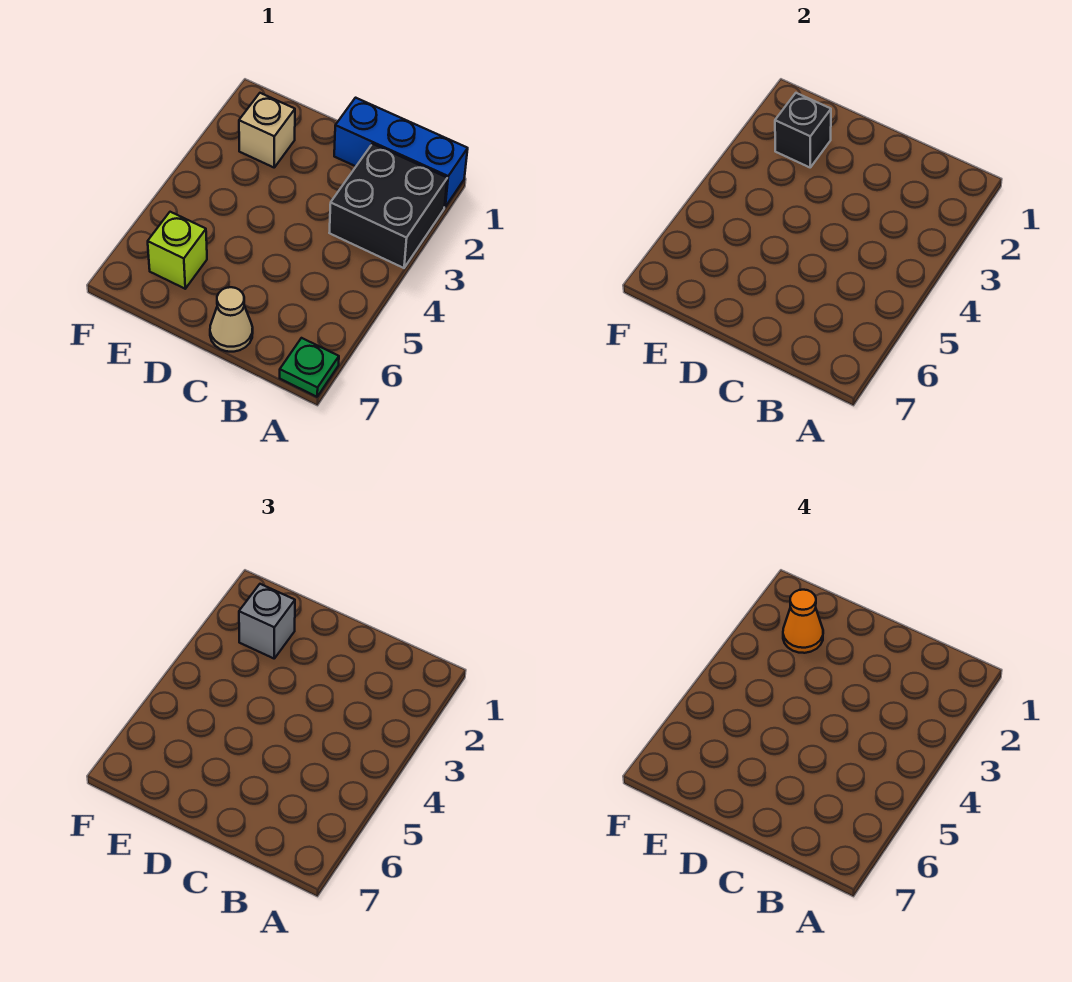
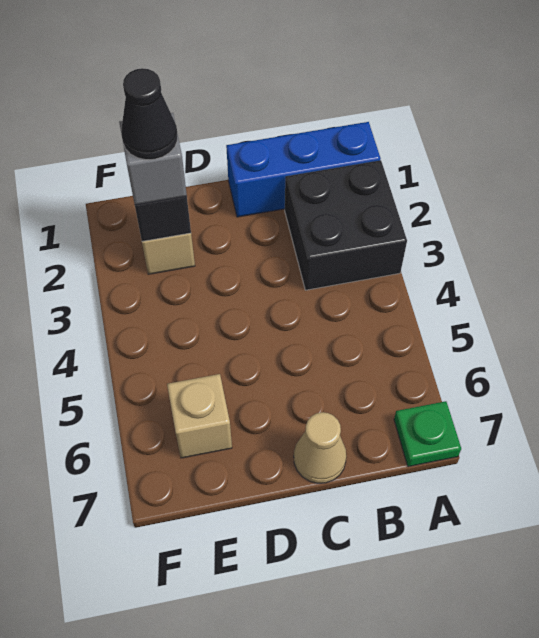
orange 1x1 cone [783,590,823,653] -> black 1x1 cone [121,68,177,160]
lime 1x1 brick [148,212,207,289] -> tan 1x1 brick [167,374,232,458]

